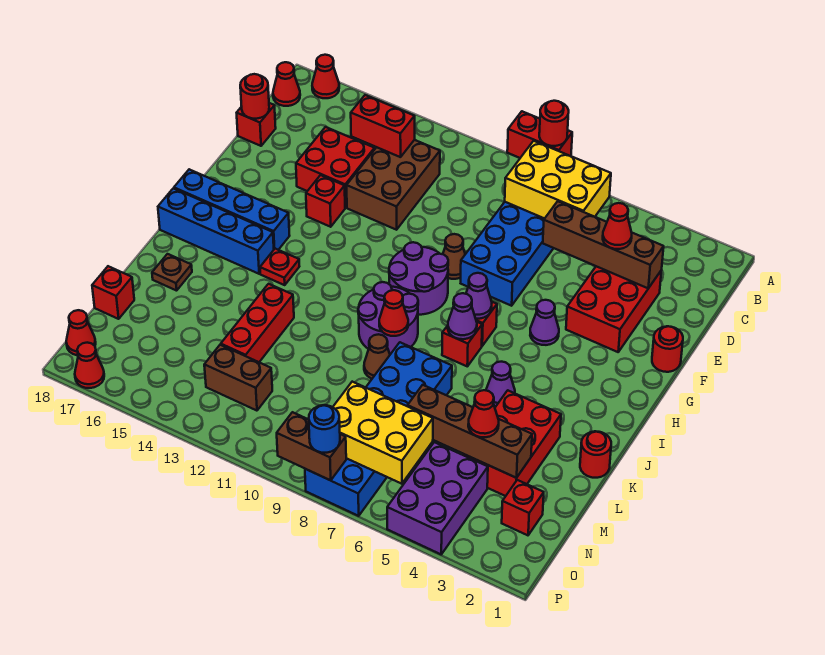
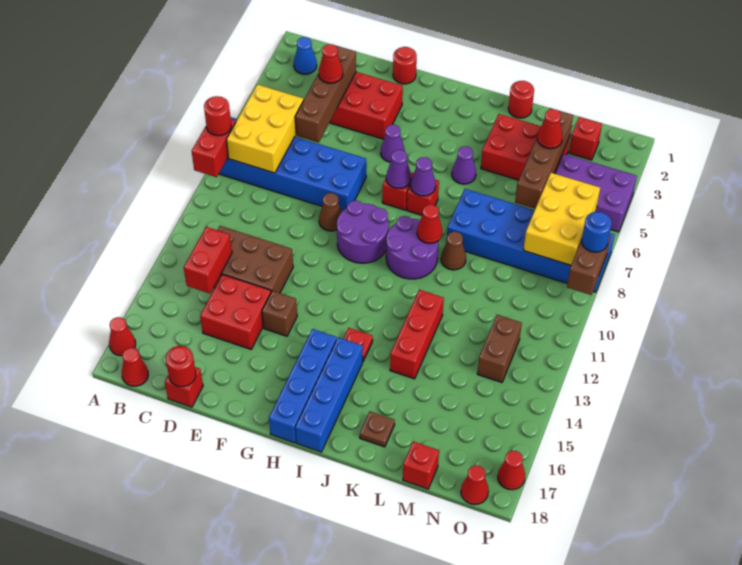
none -> blue 1x1 cone [294,37,317,74]
red 1x1 brick [306,175,345,227] -> brown 1x1 brick [262,291,297,336]
red 1x3 brick [221,284,294,362] -> red 1x3 brick turned to [390,290,444,379]

